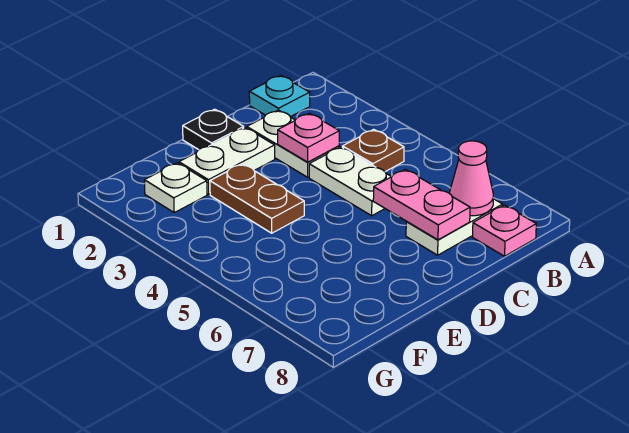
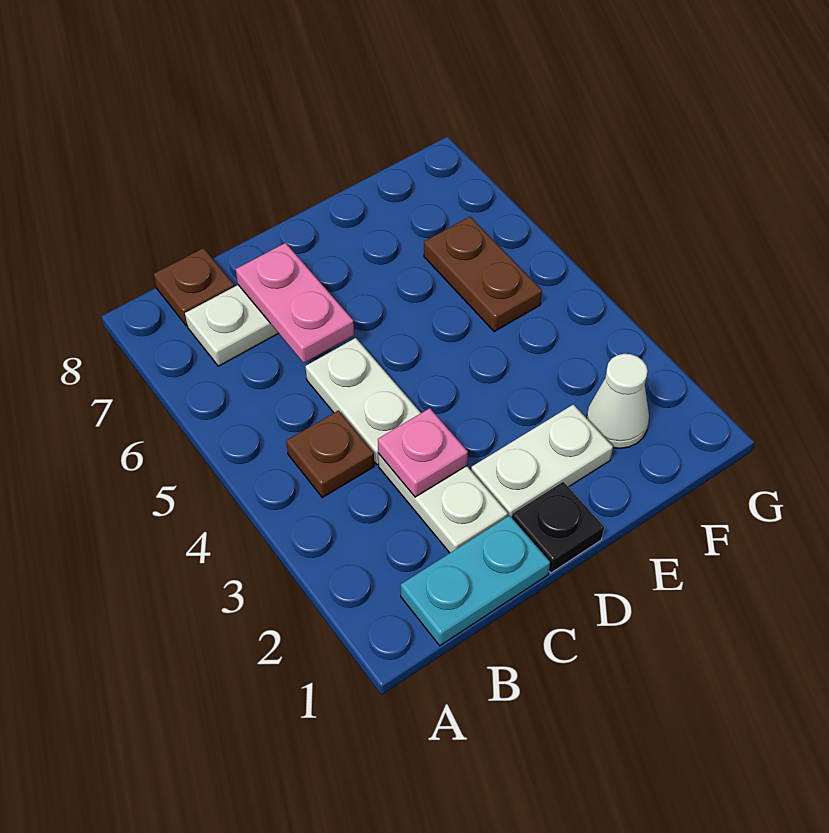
cyan 1x1 plate [249,75,310,117] -> cyan 1x2 plate [401,515,550,646]
pink 1x1 cone [449,141,493,216] -> none
pink 1x1 plate [473,205,536,256] -> brown 1x1 plate [154,248,234,326]
brown 1x2 plate [210,164,304,233] -> brown 1x2 plate moved to [424,217,542,332]
white 1x1 plate [144,163,207,213] -> white 1x1 cone [587,354,649,449]

